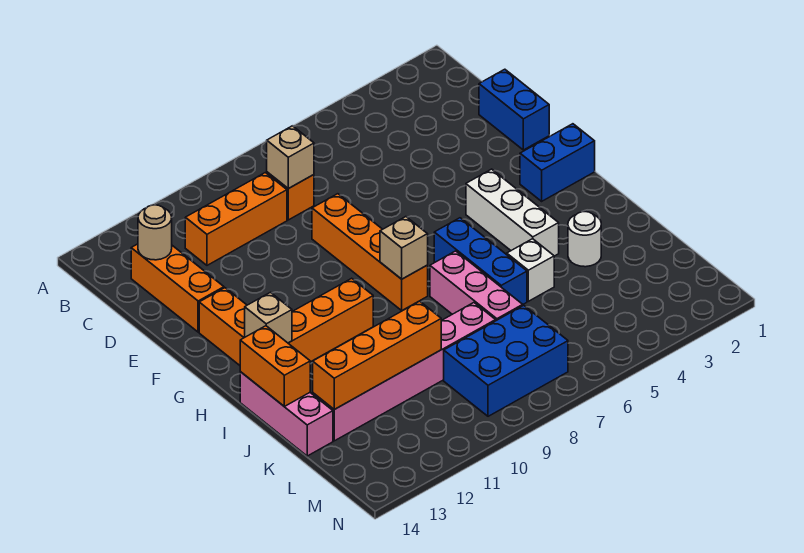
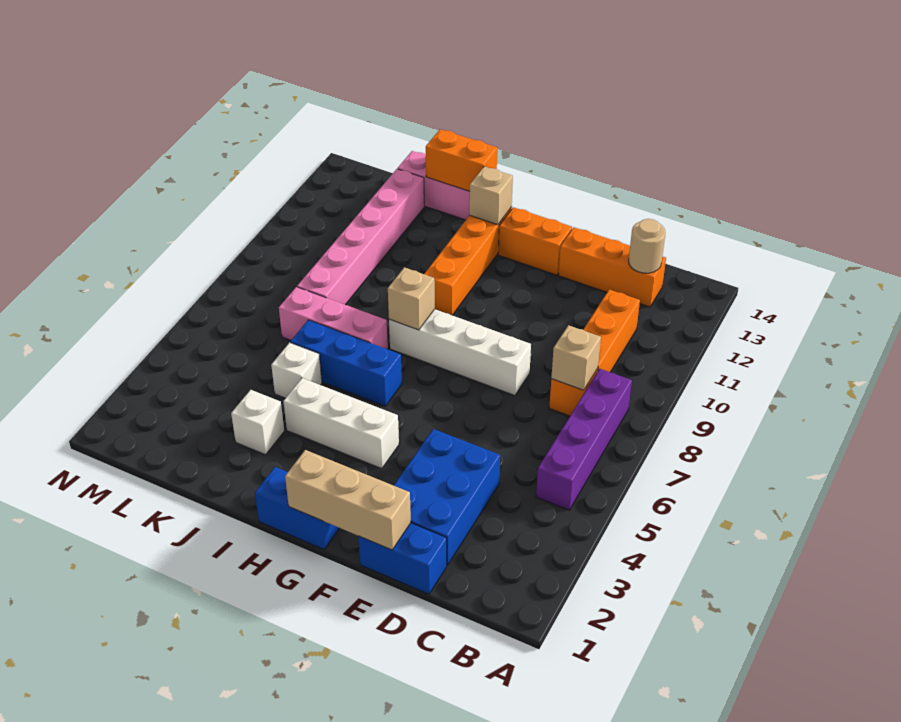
none -> purple 1x4 brick [536,369,632,510]
none -> tan 1x3 brick [285,450,411,550]
orange 1x4 brick [312,194,428,311] -> white 1x4 brick [389,309,531,396]
blue 1x2 brick [520,124,595,201] -> blue 1x2 brick turned to [255,467,339,549]
white 1x1 round brick [568,212,601,267] -> white 1x1 brick [231,390,284,455]
orange 1x4 brick [313,301,441,409] -> none
blue 2x3 brick [444,305,568,416] -> blue 2x3 brick moved to [394,429,500,565]

